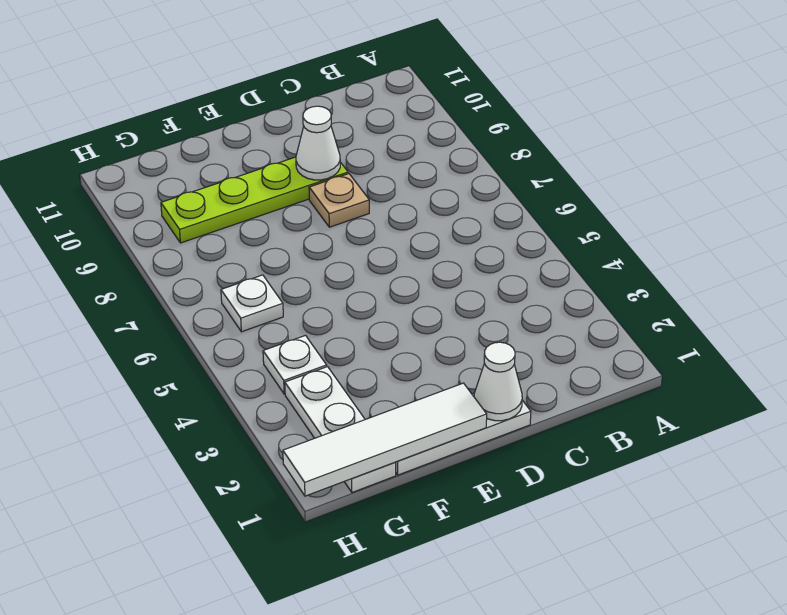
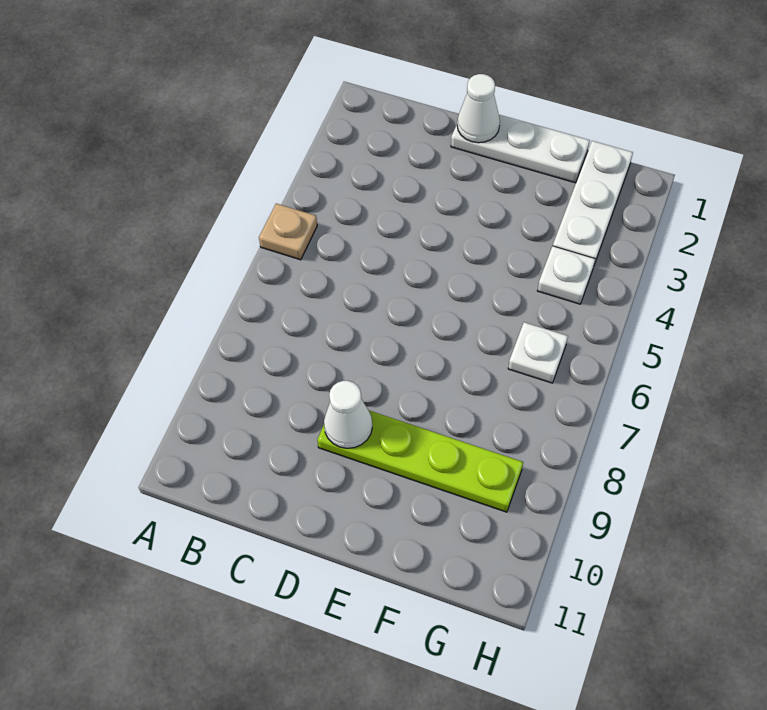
tan 1x1 plate [309,174,369,227] -> tan 1x1 plate moved to [259,203,317,260]
white 1x4 tile [283,383,487,496] -> none

